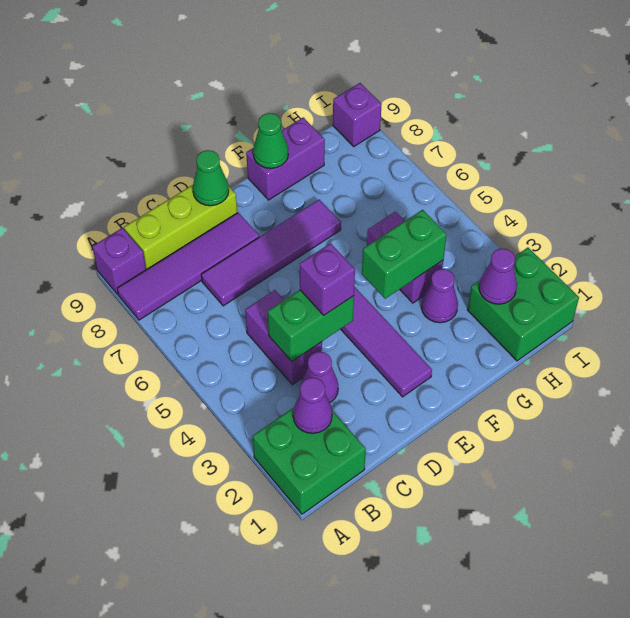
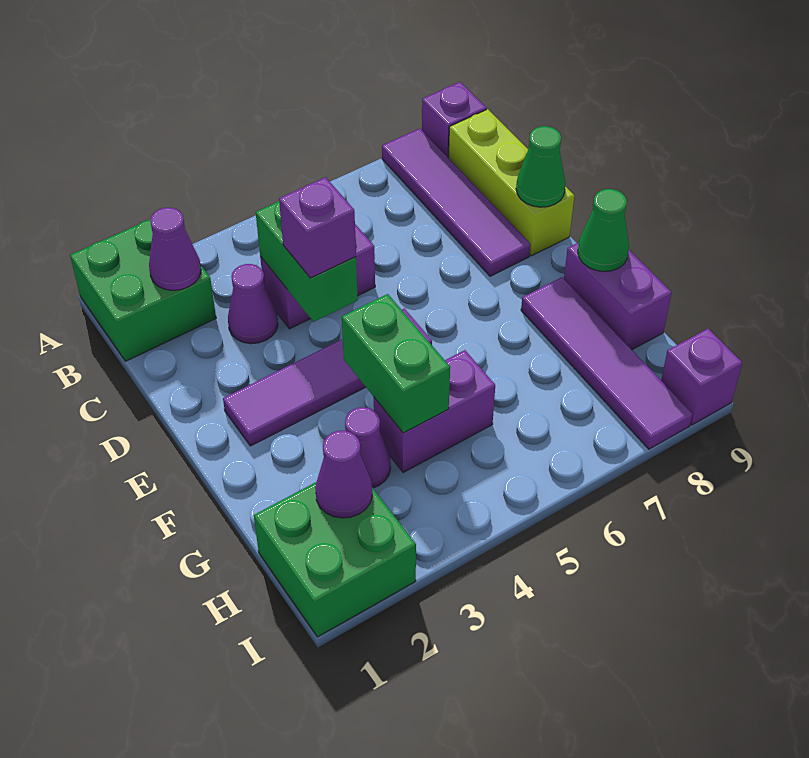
purple 1x4 tile [201,199,341,306] -> purple 1x4 tile moved to [521,277,693,449]

